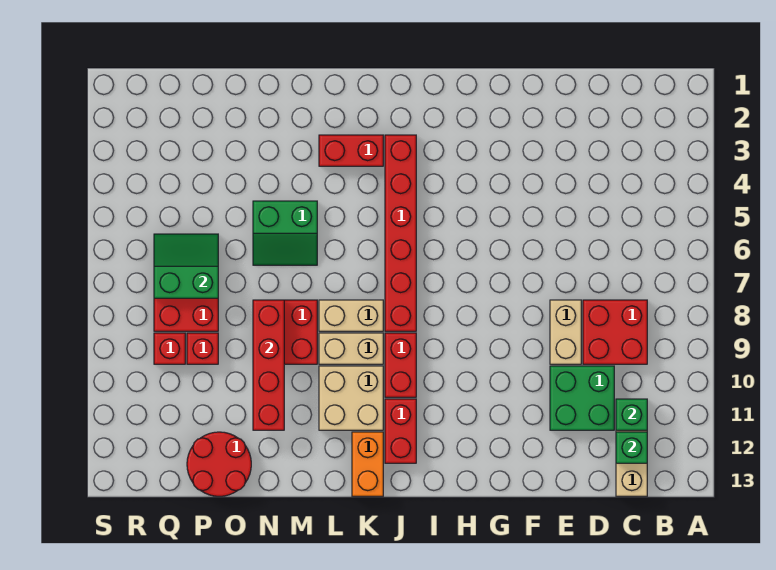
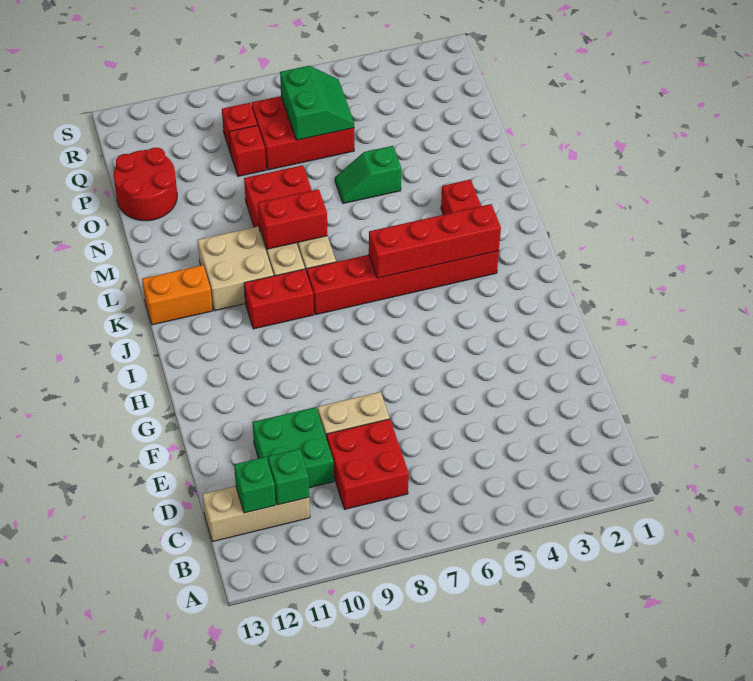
red 1x2 brick [385,399,416,463] -> red 1x2 brick moved to [258,189,327,249]
green 2x2 slope [253,201,317,265] -> green 1x2 slope [335,146,401,204]
red 1x4 brick [253,300,284,430] -> red 1x4 brick moved to [369,204,501,278]

